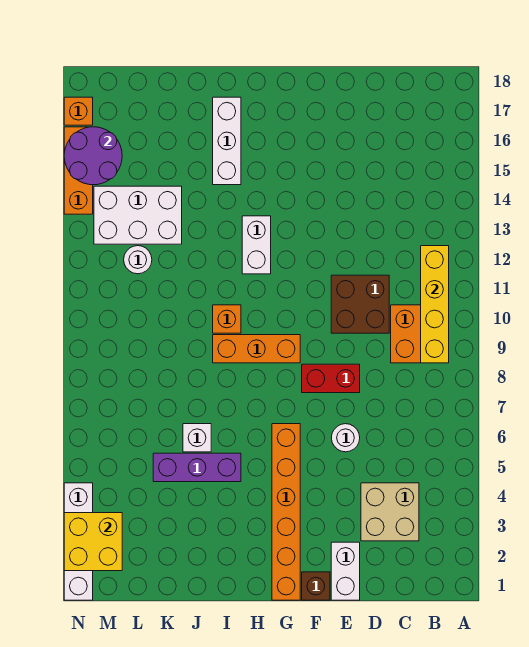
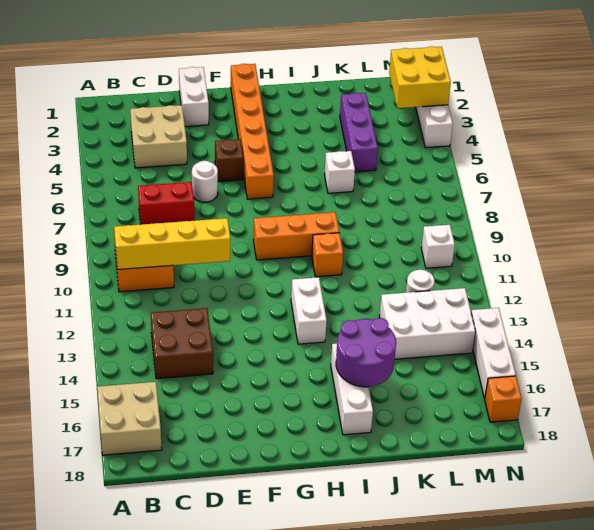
none -> tan 2x2 brick [97,382,162,455]
yellow 1x4 brick [421,246,449,363] -> yellow 1x4 brick turned to [114,218,230,270]
brown 2x2 brick [331,275,389,333] -> brown 2x2 brick moved to [151,308,213,379]
red 1x2 brick [302,364,360,393] -> red 1x2 brick moved to [138,182,194,224]
brown 1x1 brick [302,572,330,600] -> brown 1x1 brick moved to [215,139,243,182]
purple 1x3 brick [153,453,241,482] -> purple 1x3 brick turned to [340,93,378,172]
none -> white 1x1 brick [421,225,455,268]
purple 2x2 round brick [64,127,122,185] -> purple 2x2 round brick moved to [336,318,396,387]
orange 1x3 brick [64,127,93,214] -> white 1x3 brick [471,308,516,399]

